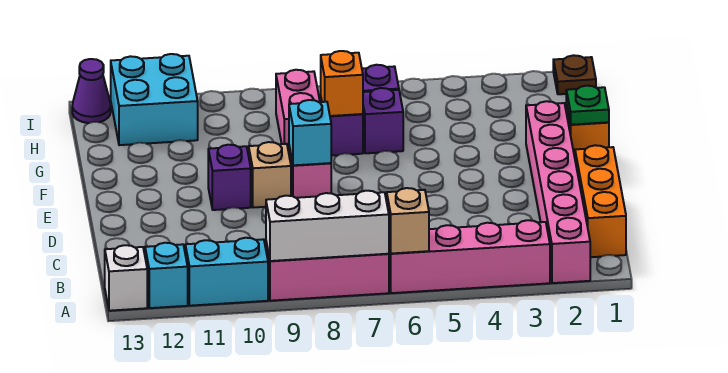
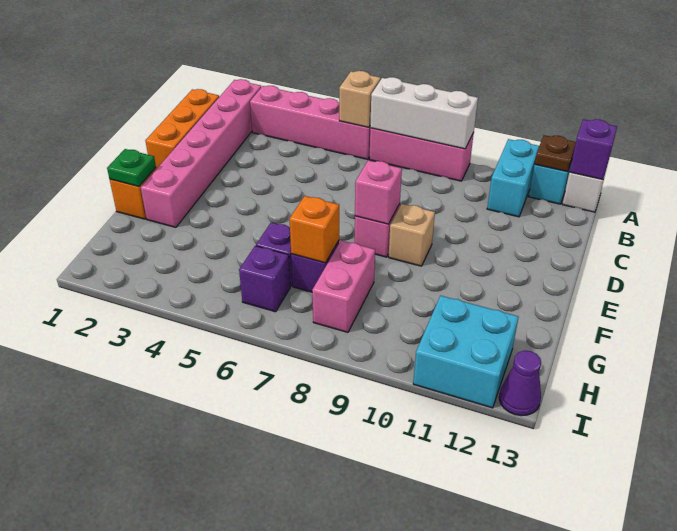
cyan 1x2 brick [185,238,268,306] -> cyan 1x2 brick turned to [487,139,539,217]
cyan 1x1 brick [289,100,331,165] -> pink 1x1 brick [355,160,402,224]
purple 1x1 brick [208,145,251,210] -> purple 1x1 brick moved to [570,119,617,180]
brown 1x1 plate [553,55,596,94] -> brown 1x1 plate moved to [535,135,576,172]

